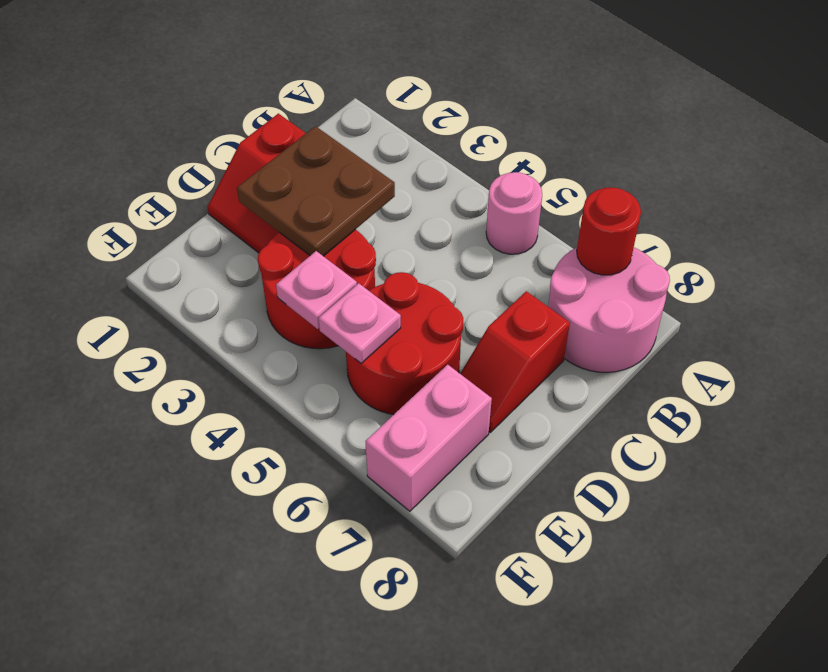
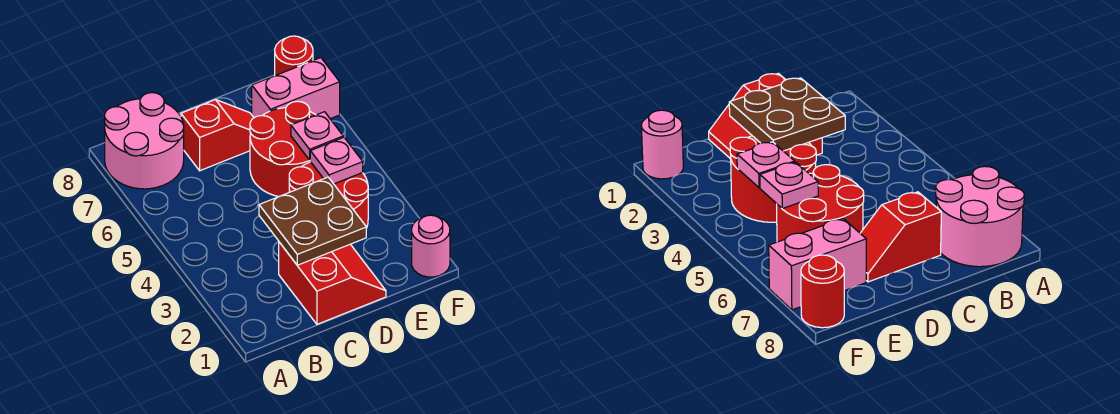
pink 1x1 round brick [486,172,542,254] -> pink 1x1 round brick moved to [412,215,450,277]
red 1x1 round brick [577,188,641,275] -> red 1x1 round brick moved to [275,36,313,76]

